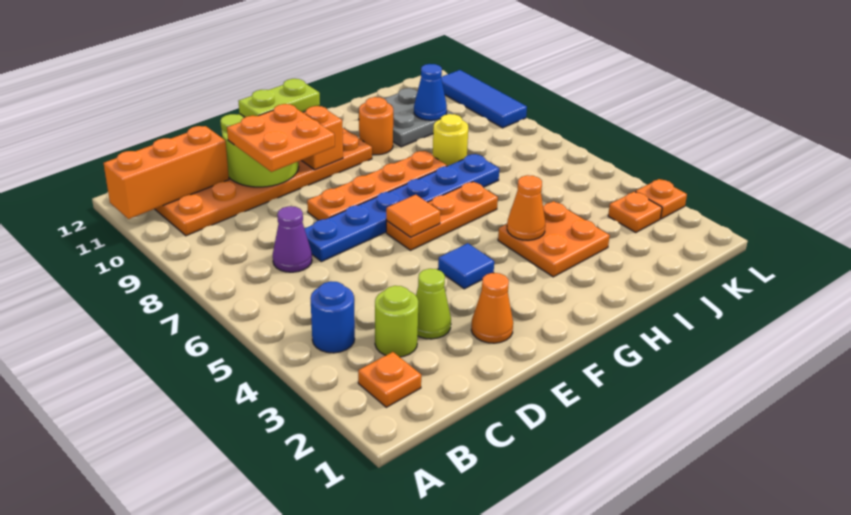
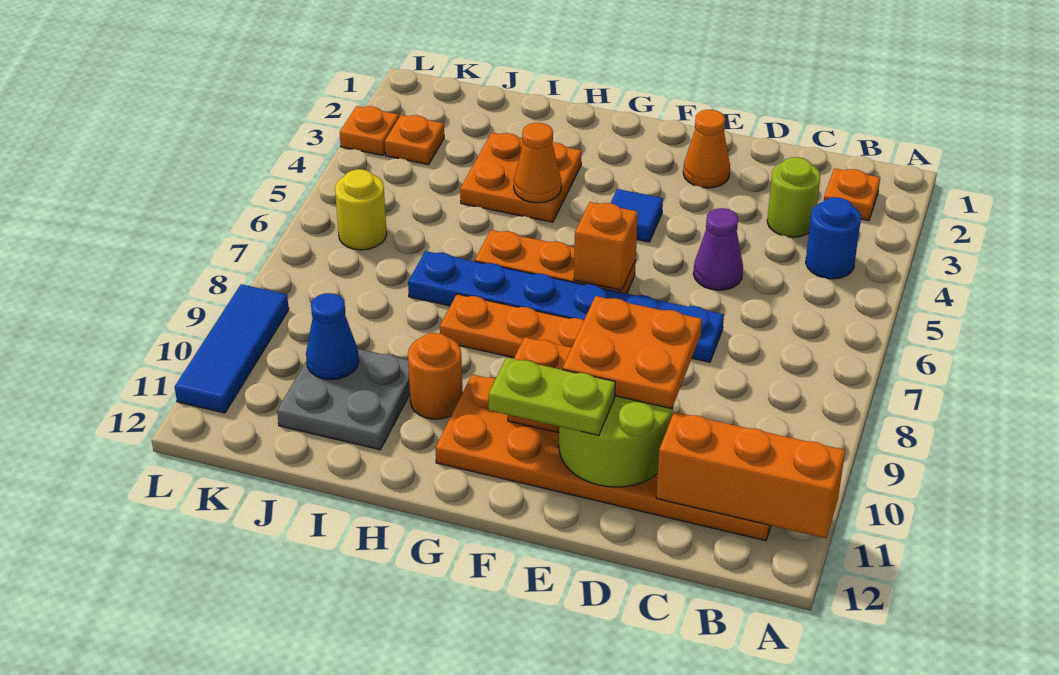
purple 1x1 cone [273,206,312,272] -> purple 1x1 cone moved to [693,208,743,290]
lime 1x1 cone [416,269,451,339] -> none
orange 1x1 tile [386,195,440,237] -> orange 1x1 brick [574,202,638,290]
yellow 1x1 round brick [433,114,468,166] -> yellow 1x1 round brick moved to [335,169,387,250]

